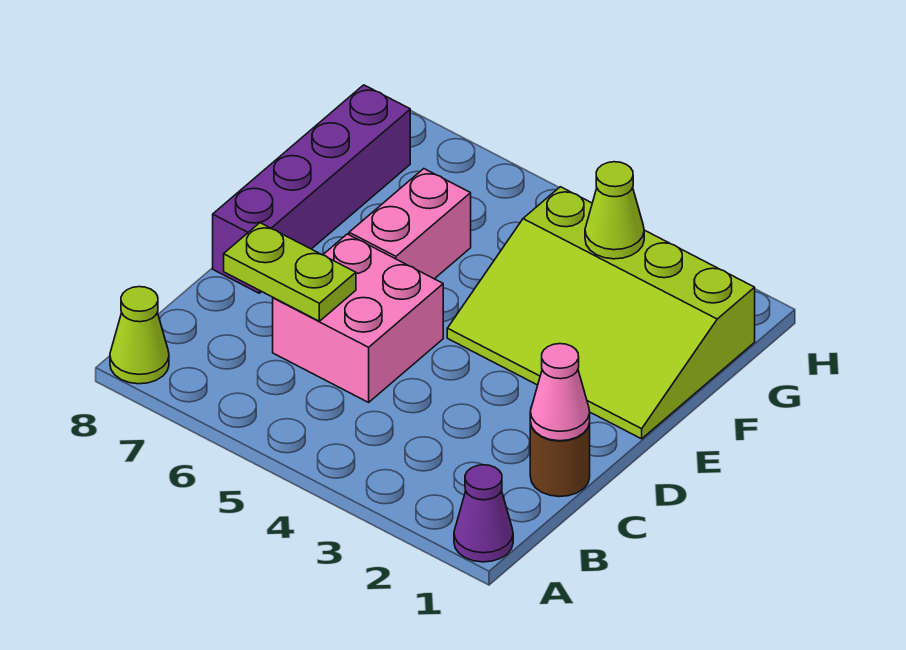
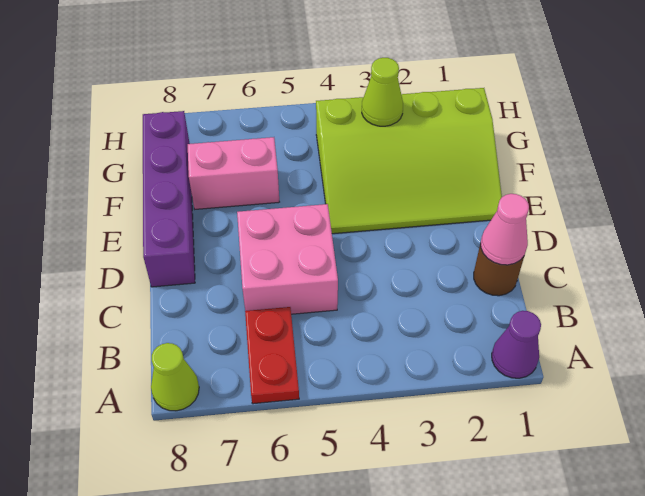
none -> red 1x2 plate [245,307,299,404]
lime 1x2 plate [224,223,356,321] -> none
pink 1x2 brick [349,169,471,279] -> pink 1x2 brick turned to [188,137,279,209]

